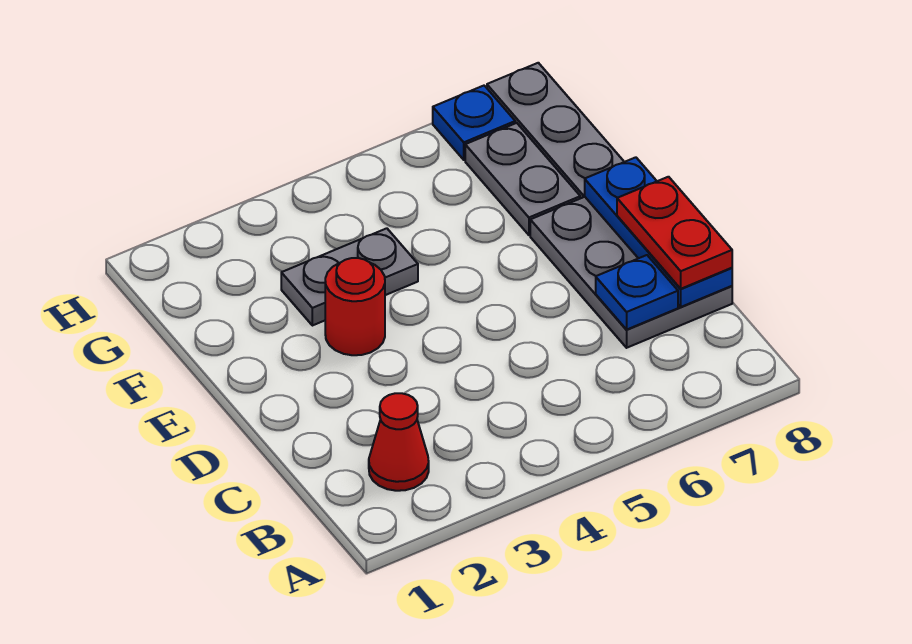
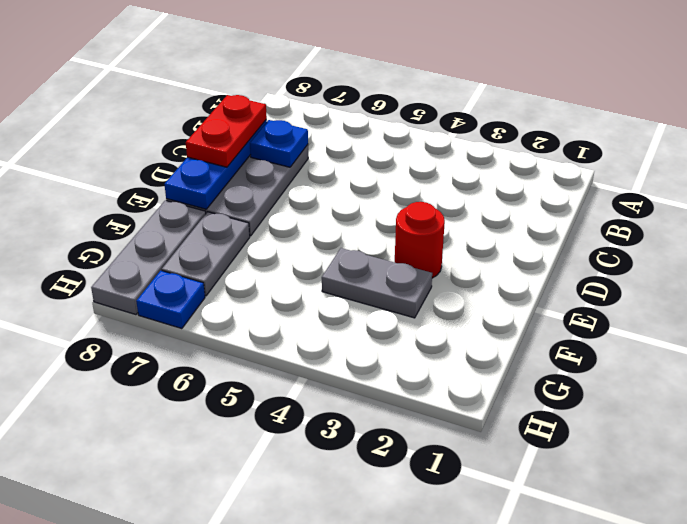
red 1x1 cone [369,393,429,491] -> none

